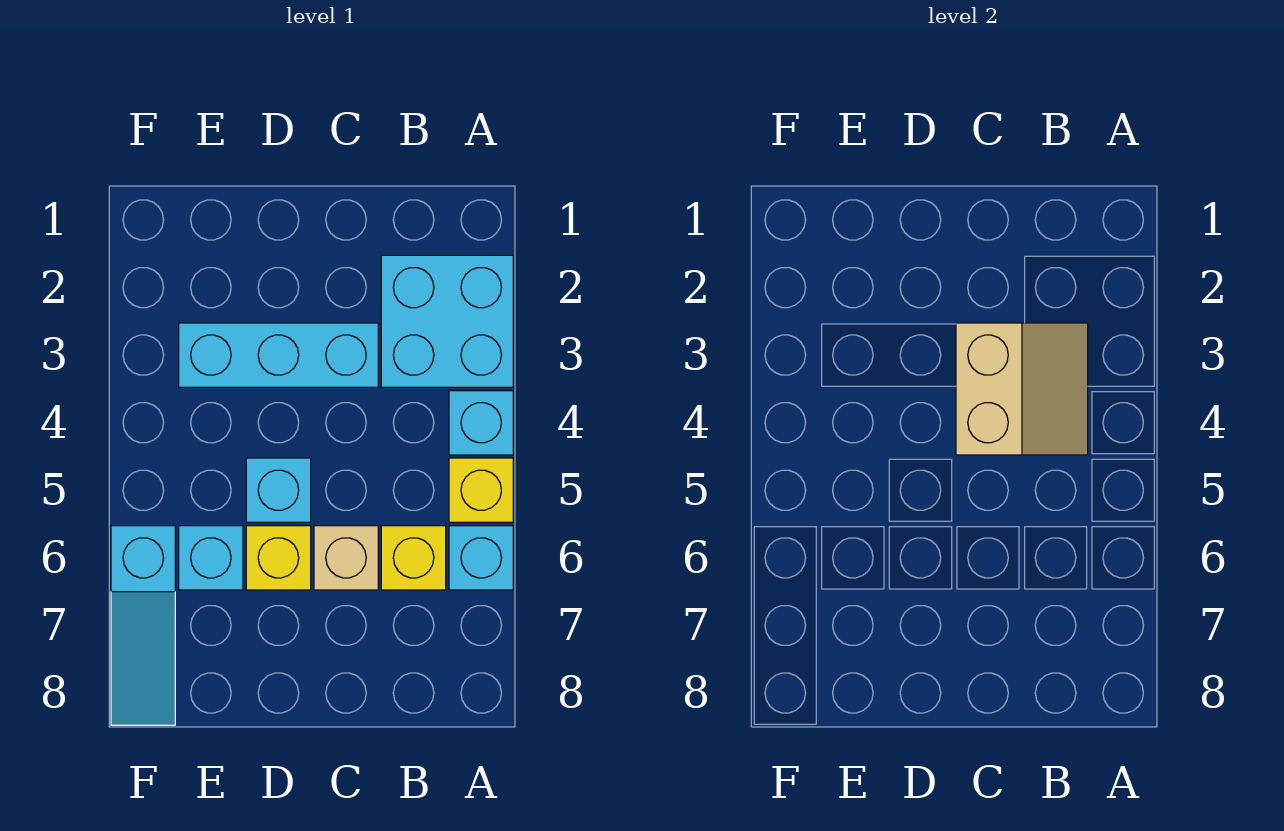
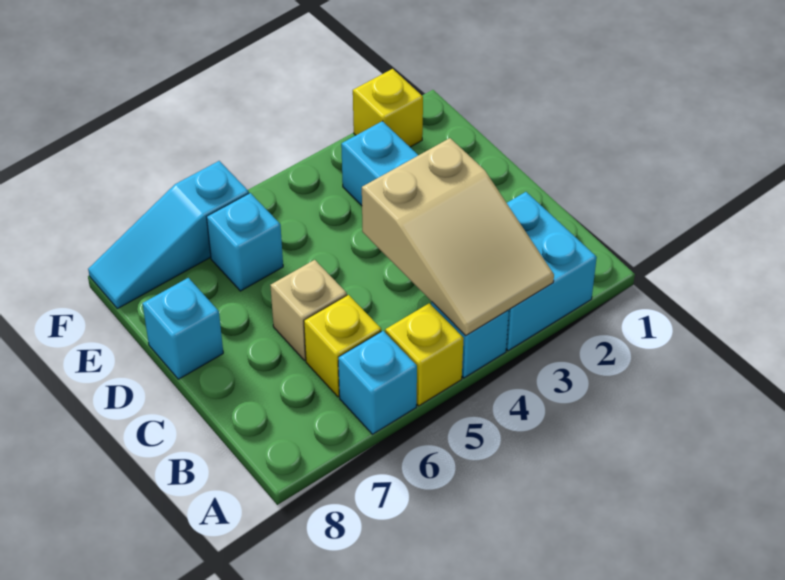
tan 2x2 slope [956,323,1088,455] -> tan 2x3 slope [362,138,554,336]
cyan 1x1 brick [246,458,311,522] -> cyan 1x1 brick moved to [143,278,223,379]
yellow 1x1 brick [246,526,311,590] -> yellow 1x1 brick moved to [353,69,423,147]

